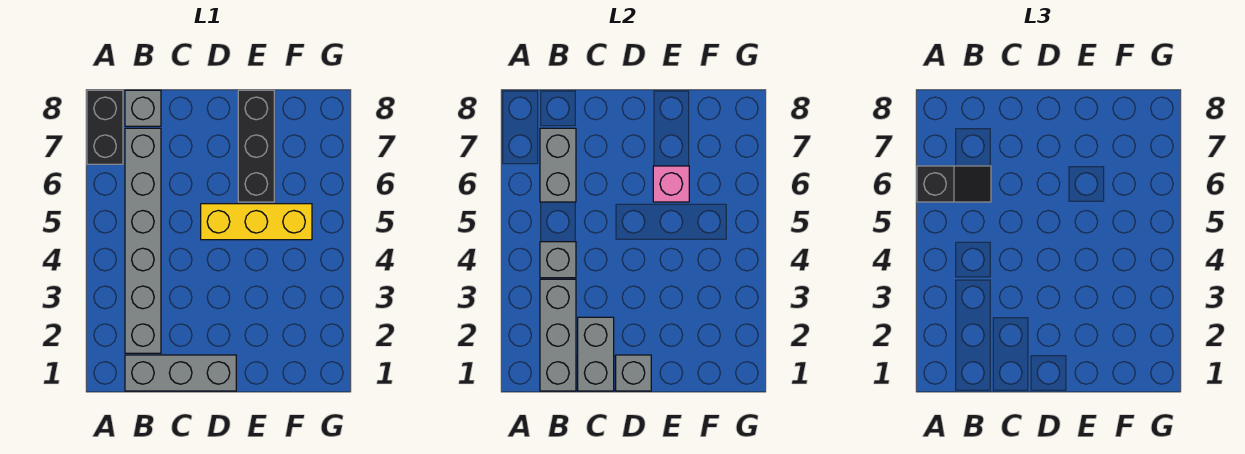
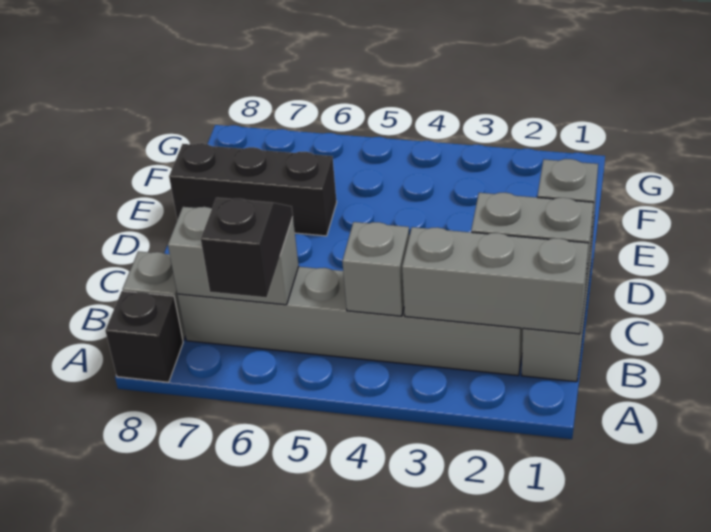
black 1x2 brick [87,90,123,164] -> black 1x1 brick [105,291,183,382]
yellow 1x3 brick [201,204,312,240] -> none
pink 1x1 brick [653,166,689,202] -> none

